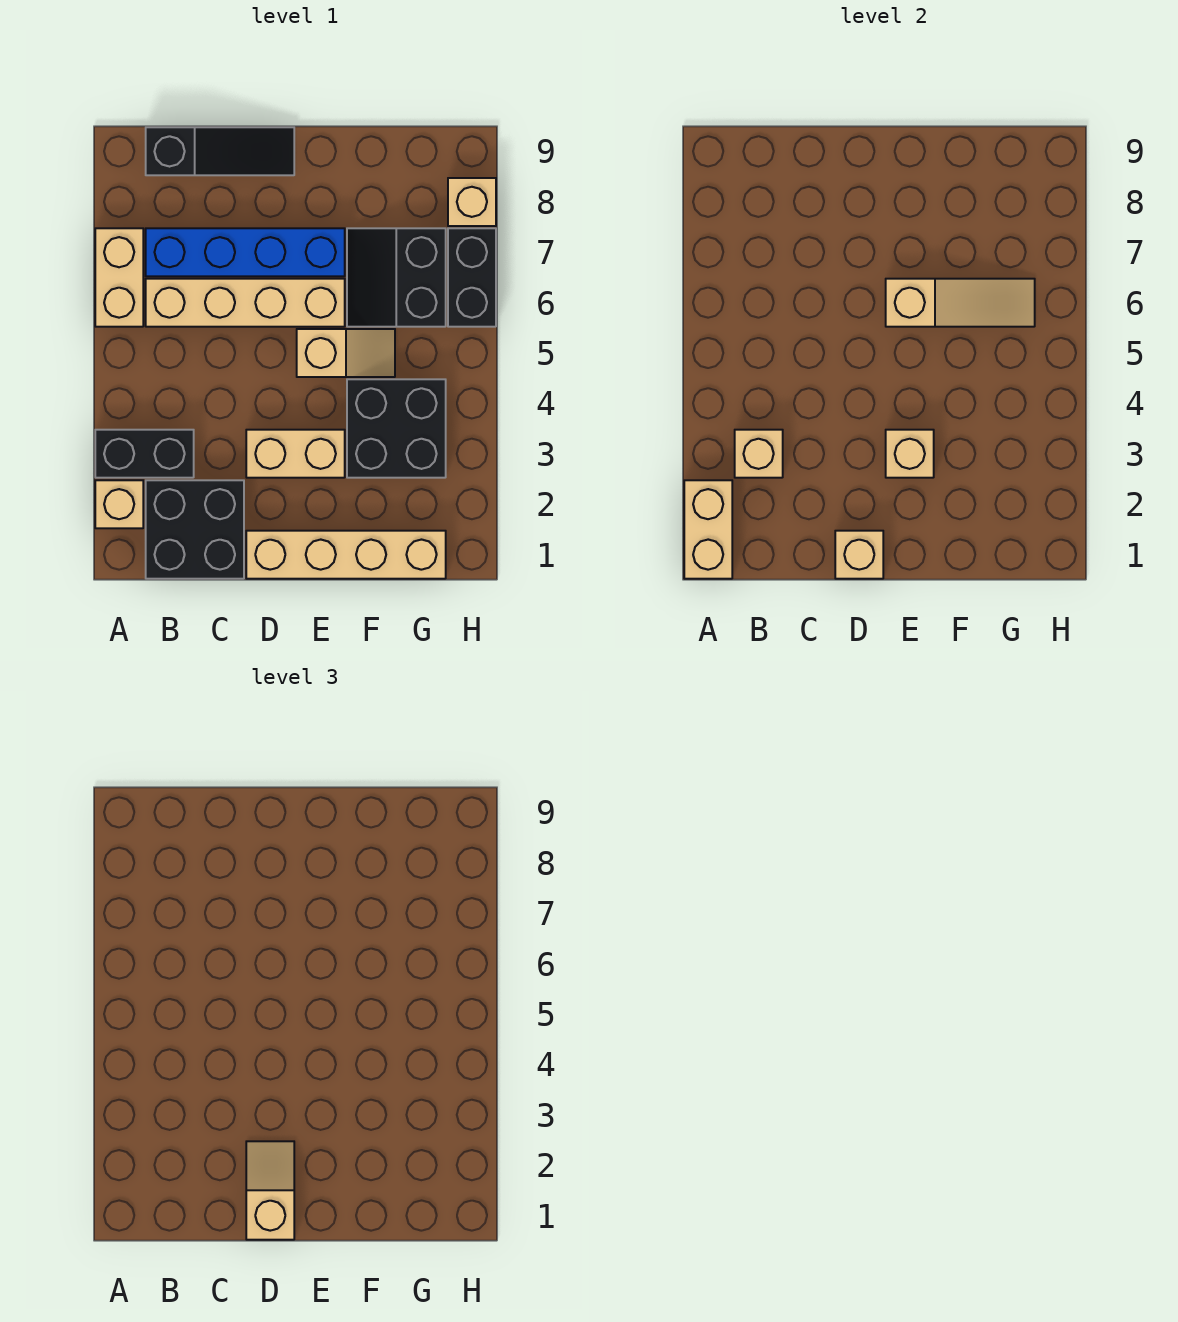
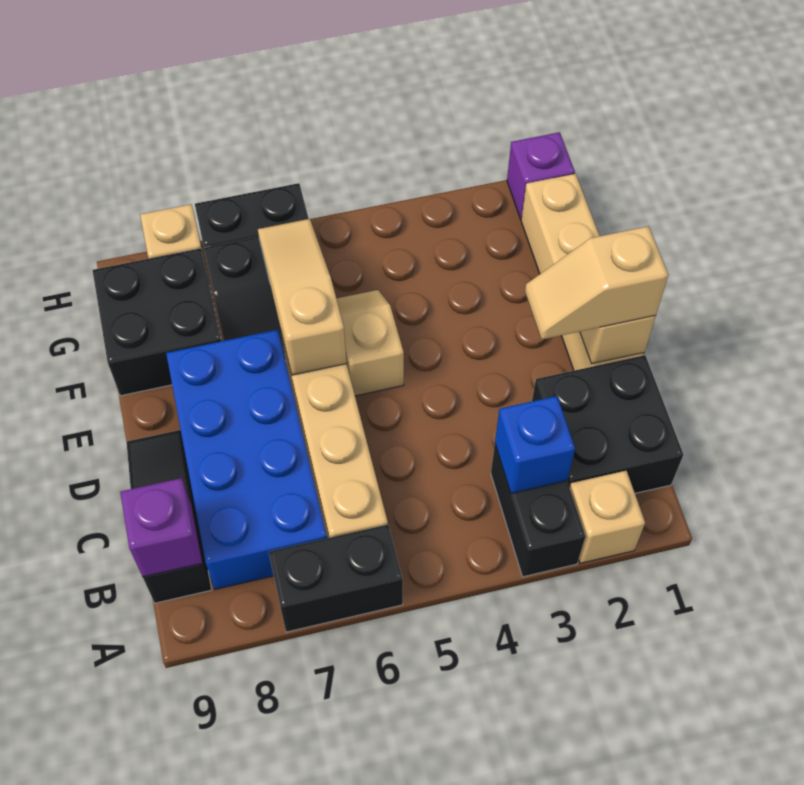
tan 1x2 brick [684,480,732,579] -> none
tan 1x2 brick [95,228,143,327] -> black 1x2 brick [269,525,403,632]
tan 1x1 brick [735,430,783,478] -> blue 1x1 brick [495,396,575,493]
blue 1x4 brick [146,228,345,276] -> blue 2x4 brick [166,330,327,589]
none -> purple 1x1 brick [120,478,202,577]
tan 1x2 brick [246,430,345,478] -> none
tan 1x1 brick [886,430,934,478] -> none
black 2x2 brick [347,379,446,478] -> black 2x2 brick moved to [92,248,221,396]
none -> purple 1x1 brick [507,132,575,219]

